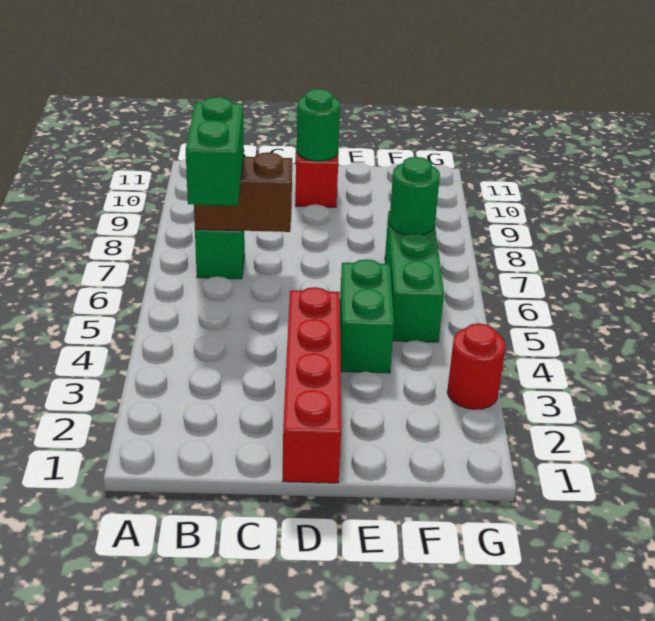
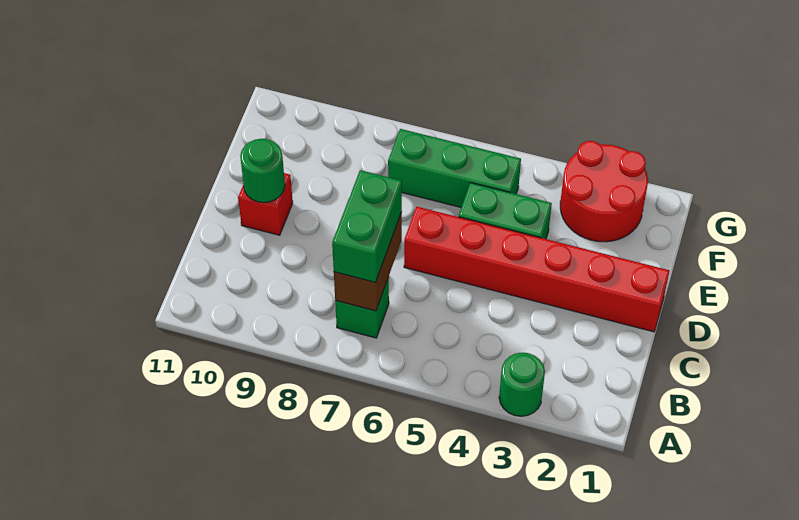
green 1x2 brick [186,97,244,206] -> green 1x2 brick turned to [332,170,402,282]
red 1x4 brick [283,287,341,483] -> red 1x6 brick [404,207,669,332]
green 1x1 round brick [389,157,440,235] -> green 1x1 round brick moved to [499,353,545,416]
red 1x1 round brick [447,323,506,409] -> red 2x2 round brick [560,141,648,242]

